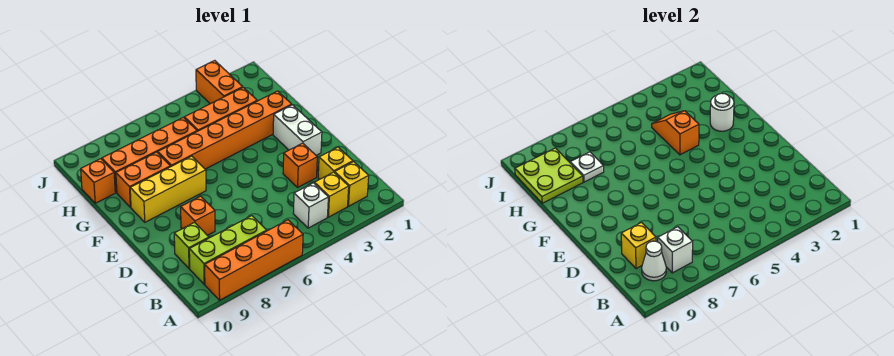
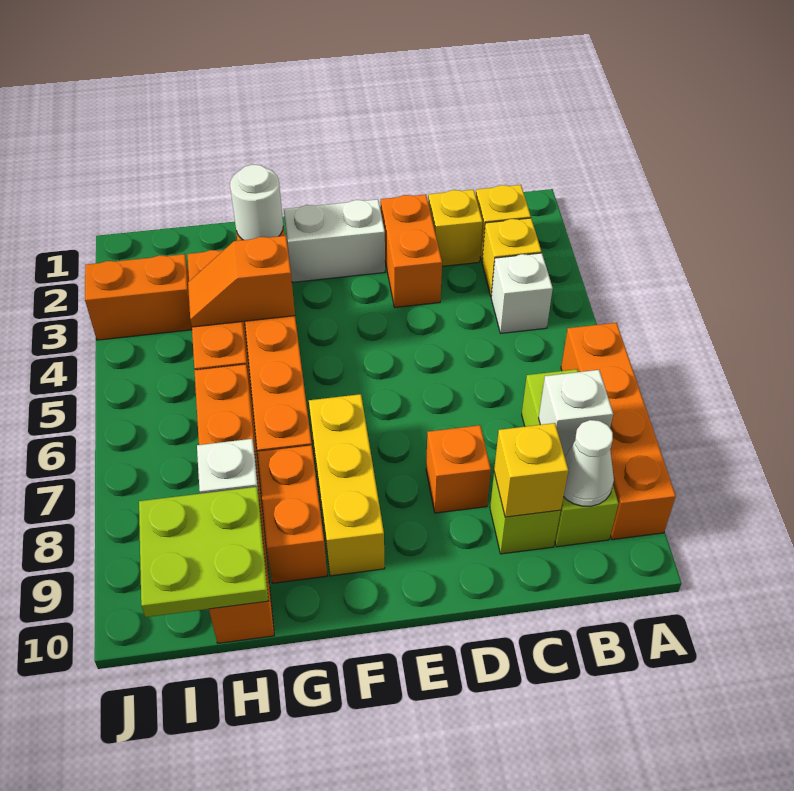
orange 1x1 brick [283,143,317,187] -> orange 1x2 brick [381,194,442,307]

